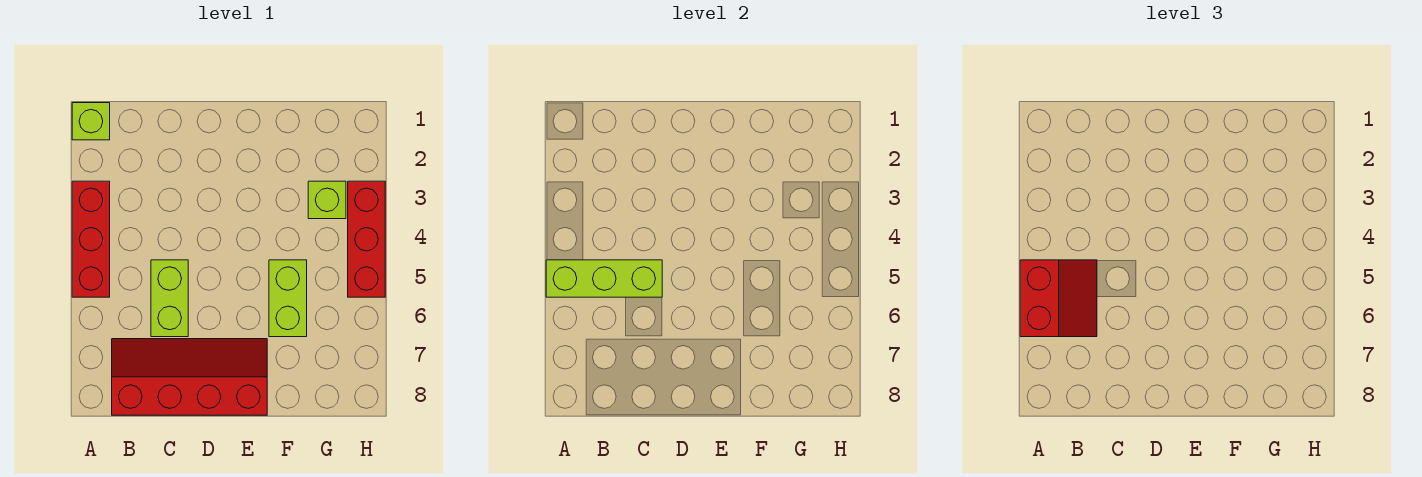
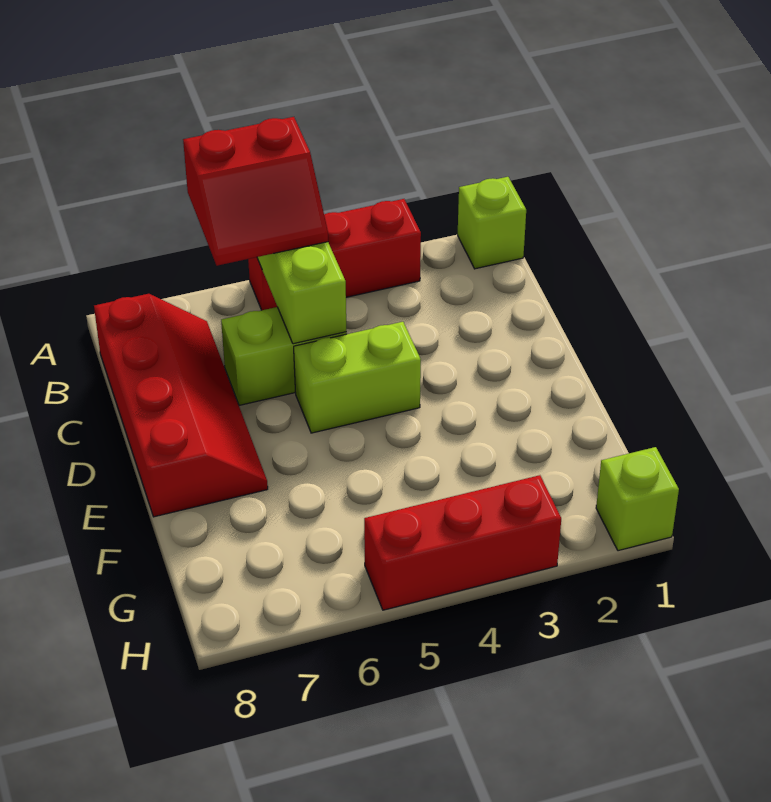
lime 1x2 brick [269,260,307,337] -> lime 1x2 brick moved to [294,322,421,433]
lime 1x1 brick [308,181,346,219] -> lime 1x1 brick moved to [596,447,679,551]

